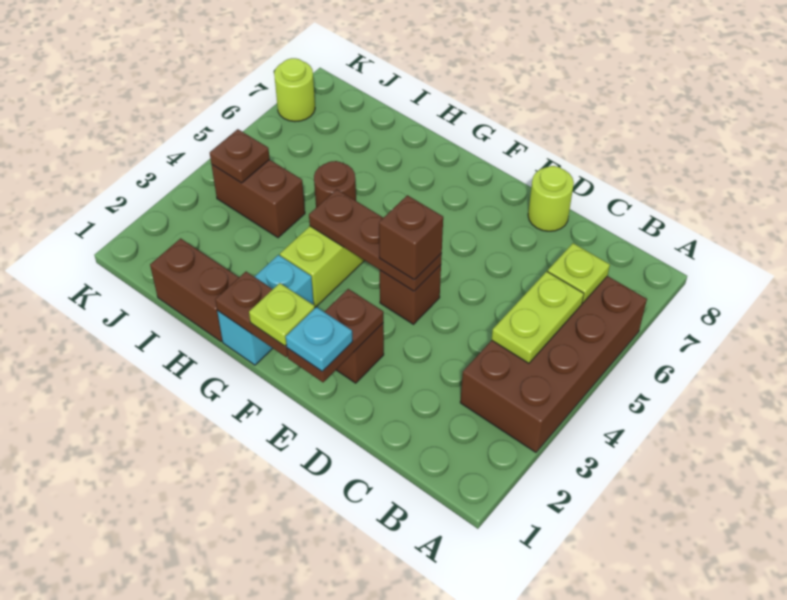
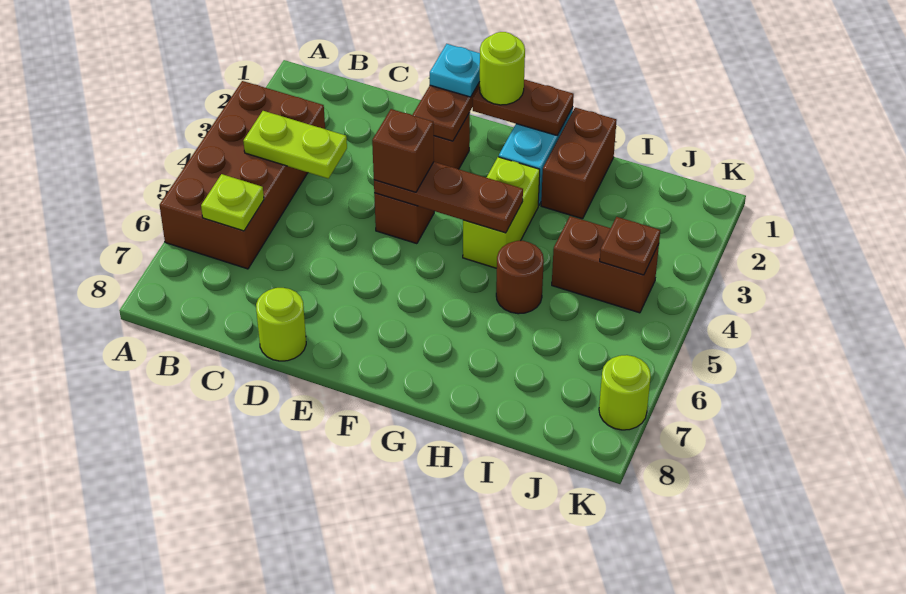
lime 1x2 plate [492,271,584,363] -> lime 1x2 plate turned to [243,111,347,179]
lime 1x1 plate [249,283,315,346] -> lime 1x1 round brick [480,32,525,105]
brown 1x2 brick [150,238,239,342] -> brown 1x2 brick turned to [541,108,617,219]

